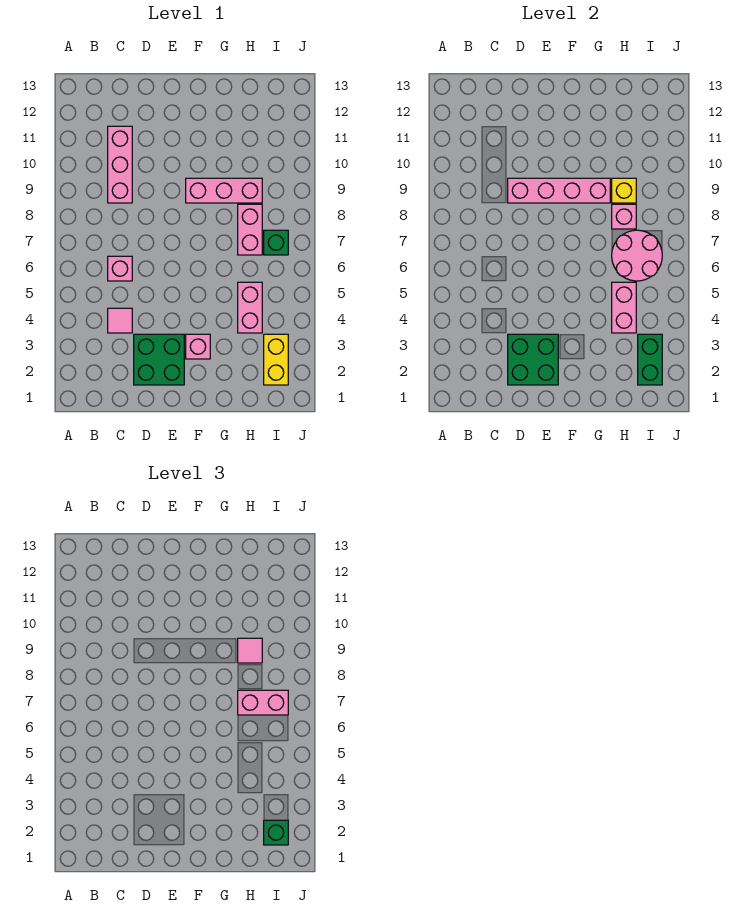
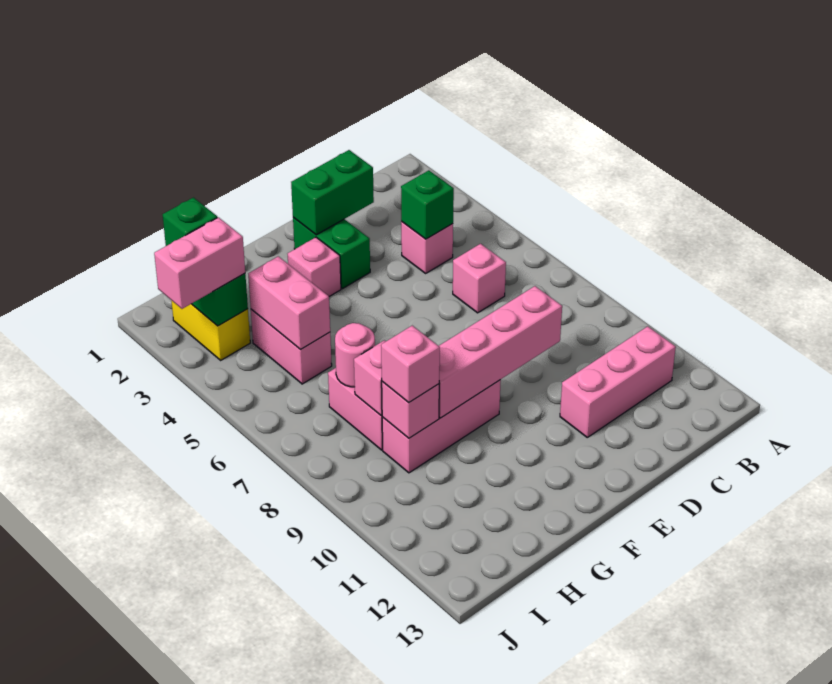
pink 1x1 tile [108,308,132,333] -> pink 1x1 brick [401,221,453,273]
pink 1x3 brick [108,126,132,203] -> pink 1x3 brick turned to [560,326,676,437]
green 2x2 brick [134,334,184,385] -> green 1x2 brick [293,217,370,289]
green 2x2 brick [508,334,558,385] -> green 1x2 brick [291,150,374,235]
pink 2x2 round brick [612,230,662,281] -> pink 1x1 round brick [335,323,375,387]
pink 1x2 brick [238,690,288,715] -> pink 1x2 brick moved to [154,217,245,309]
yellow 1x1 brick [612,178,636,203] -> pink 1x1 brick [382,382,439,438]
pink 1x1 tile [238,638,262,663] -> pink 1x1 brick [381,326,440,403]
green 1x1 brick [264,230,288,255] -> green 1x1 brick moved to [401,170,454,239]

